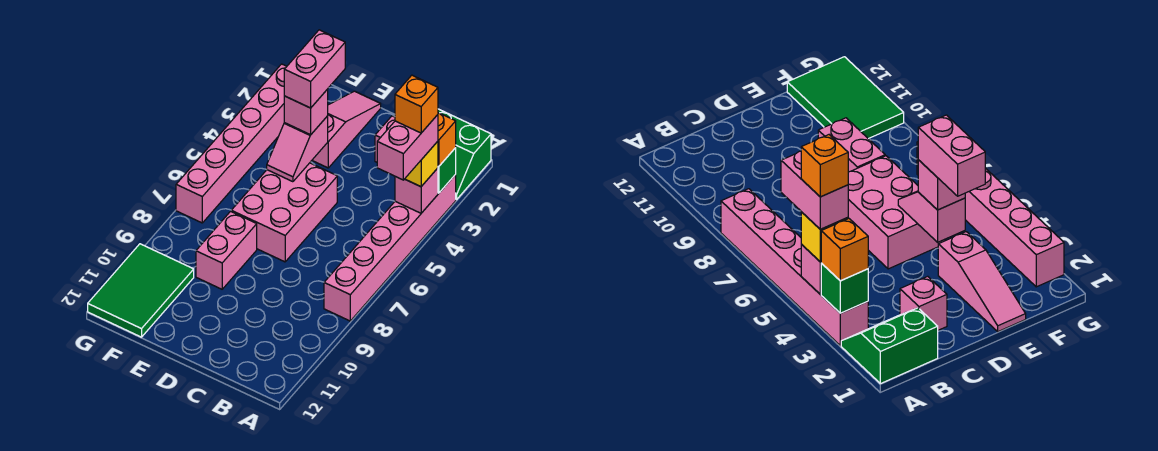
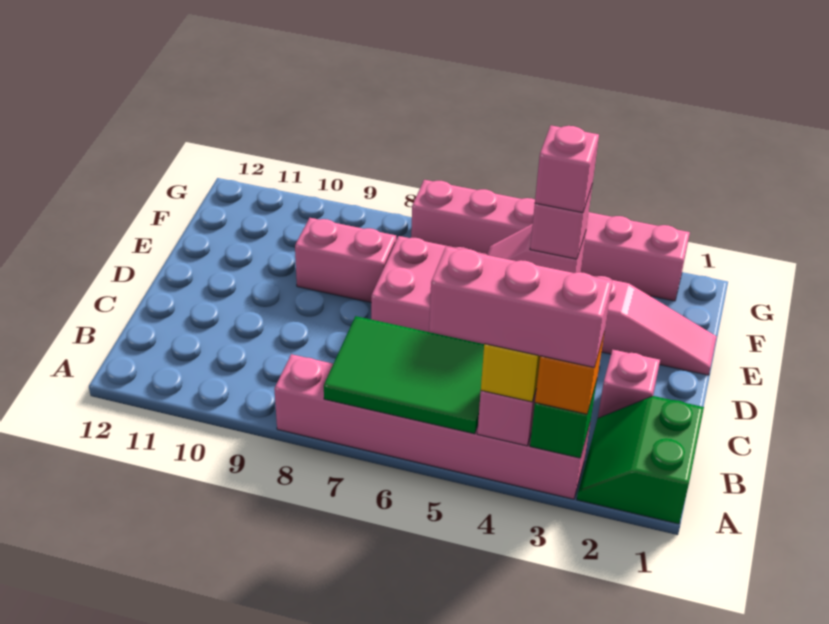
pink 1x2 brick [377,115,438,180] -> pink 1x3 brick [429,247,612,367]
orange 1x1 brick [395,75,438,133] -> none
pink 1x2 brick [284,30,345,108] -> pink 1x1 brick [535,125,599,213]
green 2x3 tile [88,244,194,337] -> green 2x3 tile moved to [324,316,484,434]

